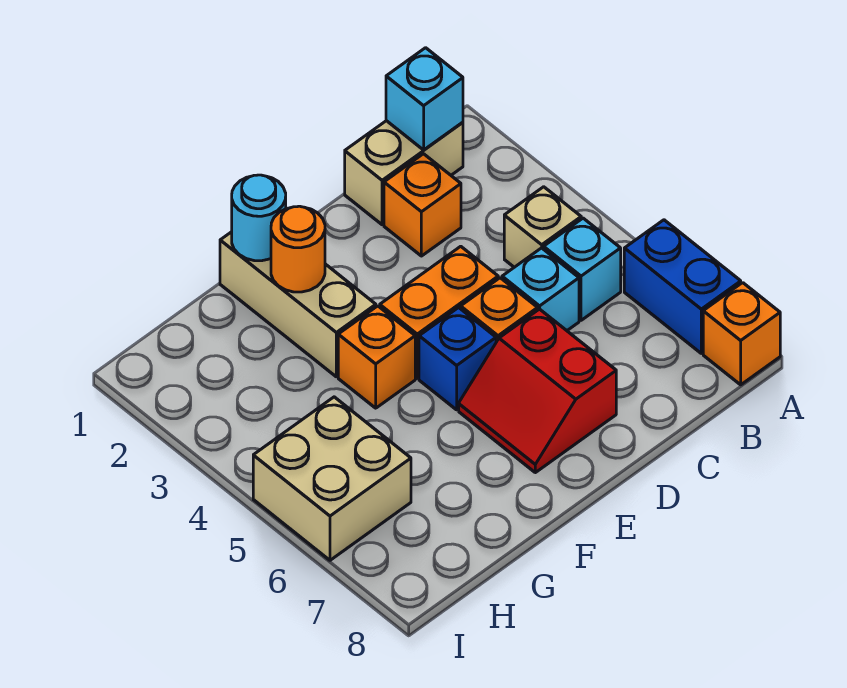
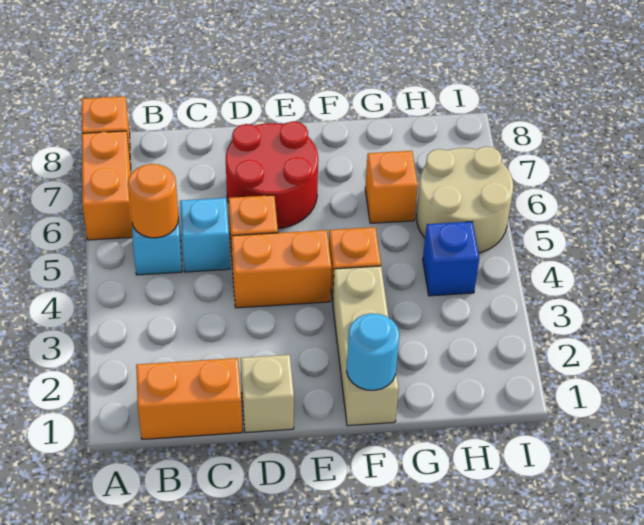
blue 1x2 brick [624,220,741,353] -> orange 1x2 brick [82,131,132,240]
tan 1x2 brick [345,121,463,225] -> orange 1x2 brick [136,358,242,439]
cyan 1x1 brick [386,48,463,150] -> none
tan 1x1 brick [504,187,581,267] -> tan 1x1 brick moved to [241,355,294,433]
orange 1x1 brick [384,154,461,256] -> orange 1x1 brick moved to [365,151,418,223]
red 2x2 slope [459,309,616,473] -> red 2x2 round brick [226,121,318,229]
blue 1x1 brick [419,308,496,410] -> blue 1x1 brick moved to [423,222,479,296]
orange 1x1 round brick [271,206,325,292] -> orange 1x1 round brick moved to [128,164,179,238]
tan 2x2 brick [253,397,411,560] -> tan 2x2 round brick [416,146,513,253]

